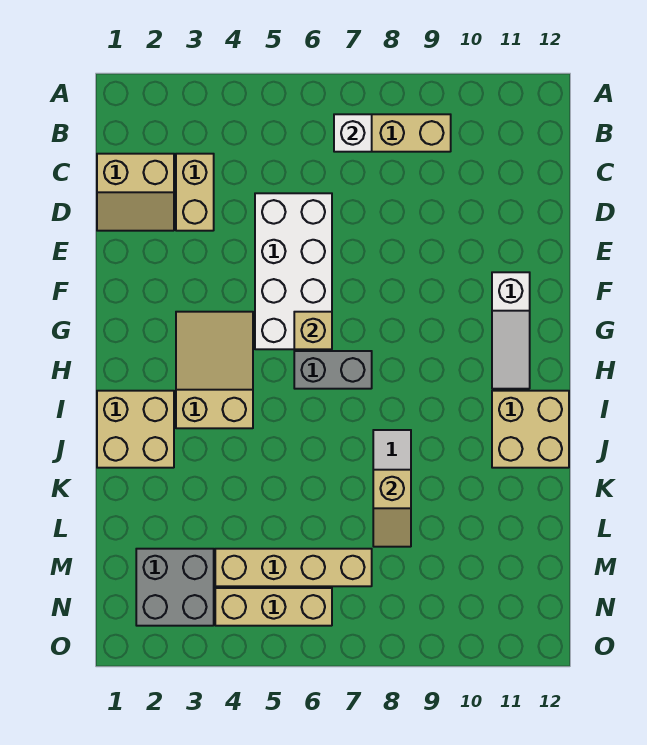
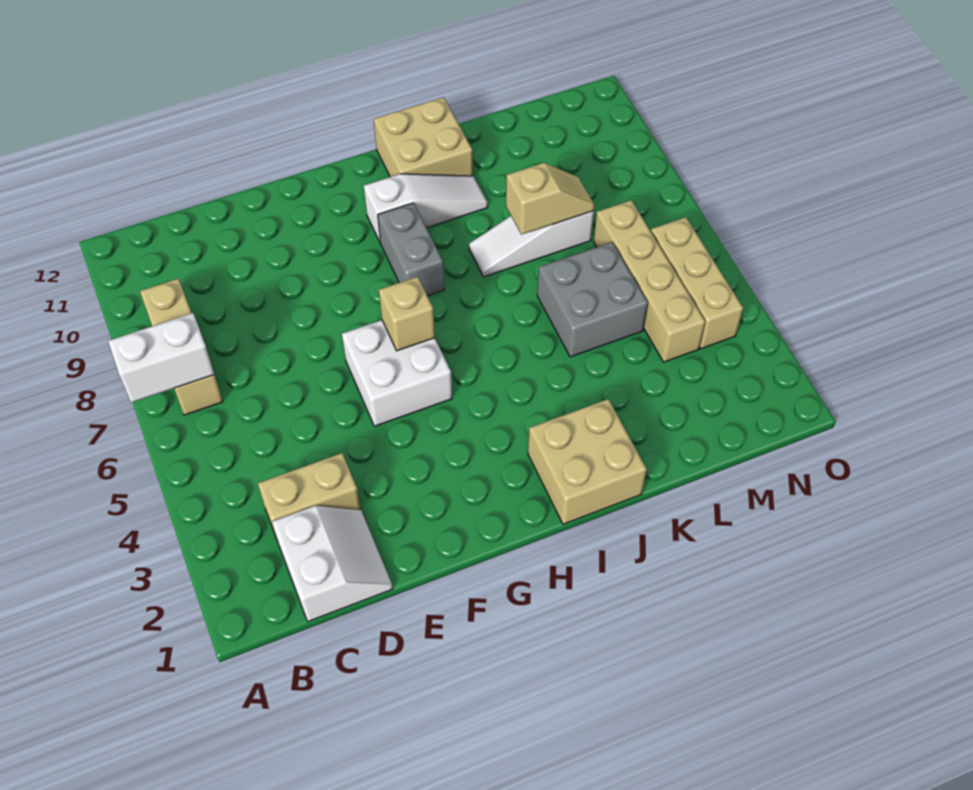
white 1x1 brick [334,114,372,152] -> white 1x2 brick [108,313,214,403]
tan 2x2 slope [97,154,174,231] -> white 2x2 slope [272,506,393,621]
white 2x4 brick [255,193,332,349] -> white 2x2 brick [342,320,452,426]
white 1x3 slope [492,272,530,389] -> white 1x3 slope moved to [364,174,488,243]
tan 2x3 slope [176,312,253,428] -> none
grey 1x2 brick [294,351,372,389] -> grey 1x2 brick moved to [378,203,444,296]
grey 2x2 brick [136,549,214,626] -> grey 2x2 brick moved to [537,242,648,357]

